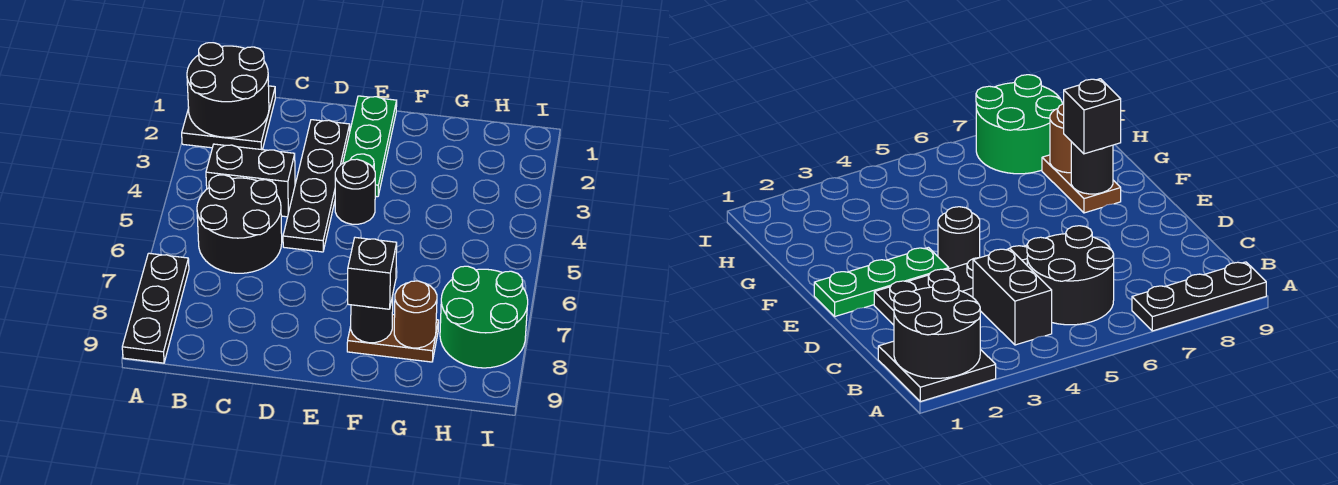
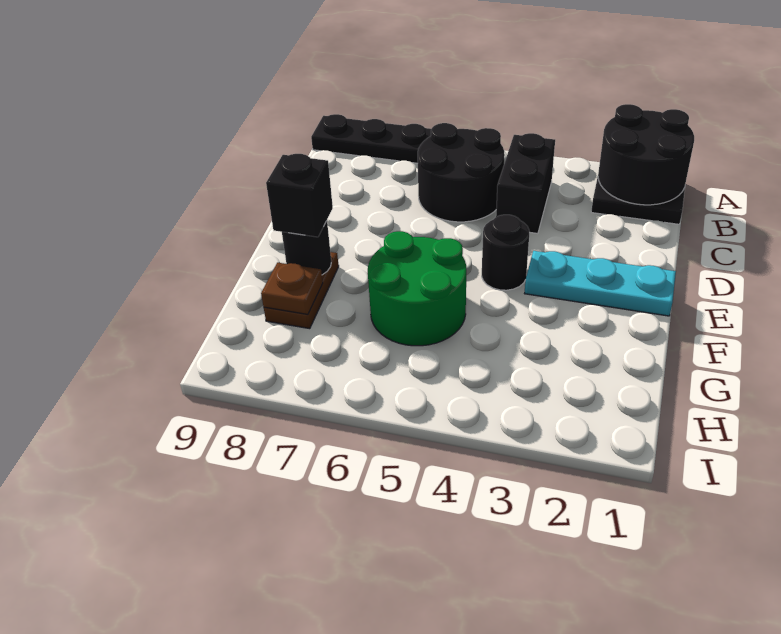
black 1x4 plate [283,120,350,252] -> none
green 1x3 plate [343,96,397,197] -> cyan 1x3 plate [525,251,676,316]
brown 1x1 round brick [394,281,437,348] -> brown 1x1 plate [261,263,323,314]
green 2x2 round brick [440,266,528,368] -> green 2x2 round brick moved to [368,231,466,346]

